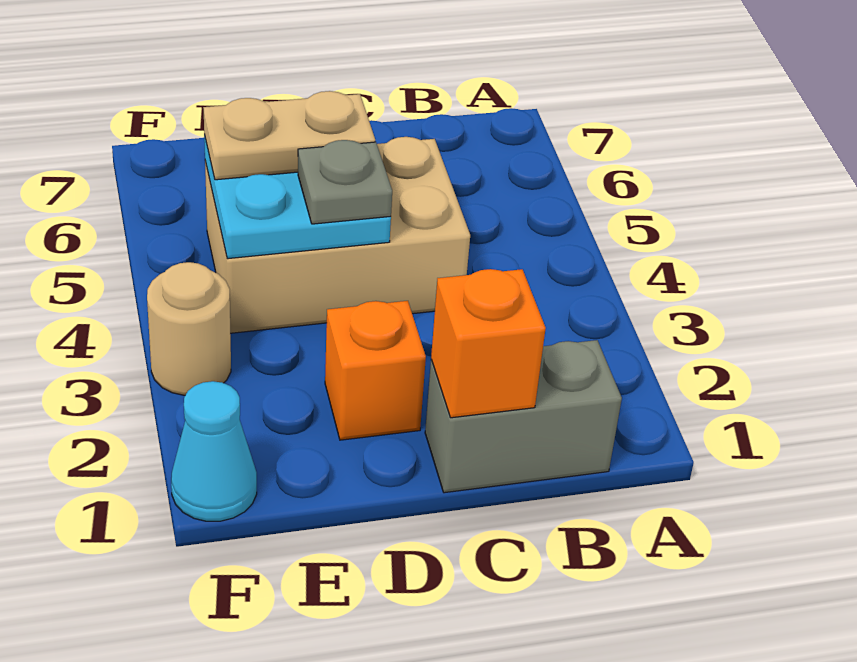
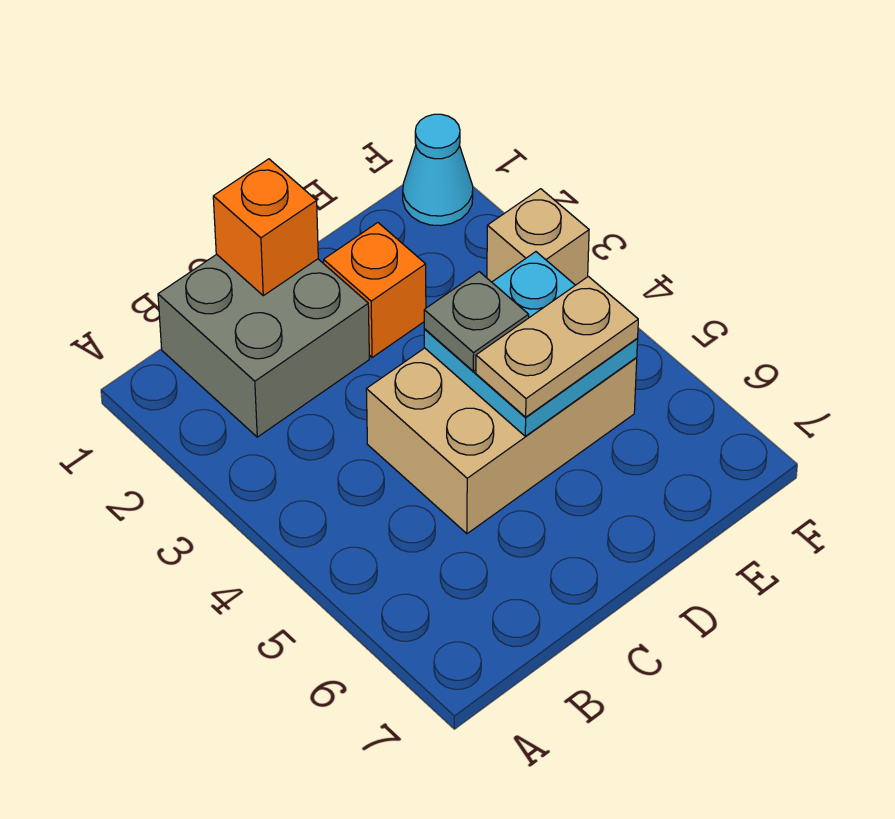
grey 1x2 brick [425,340,622,493] -> grey 2x2 brick [158,254,369,437]
tan 1x1 round brick [147,262,231,395] -> tan 1x1 brick [487,189,589,285]

